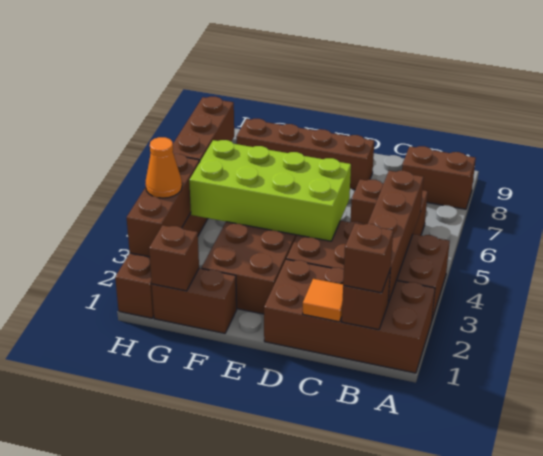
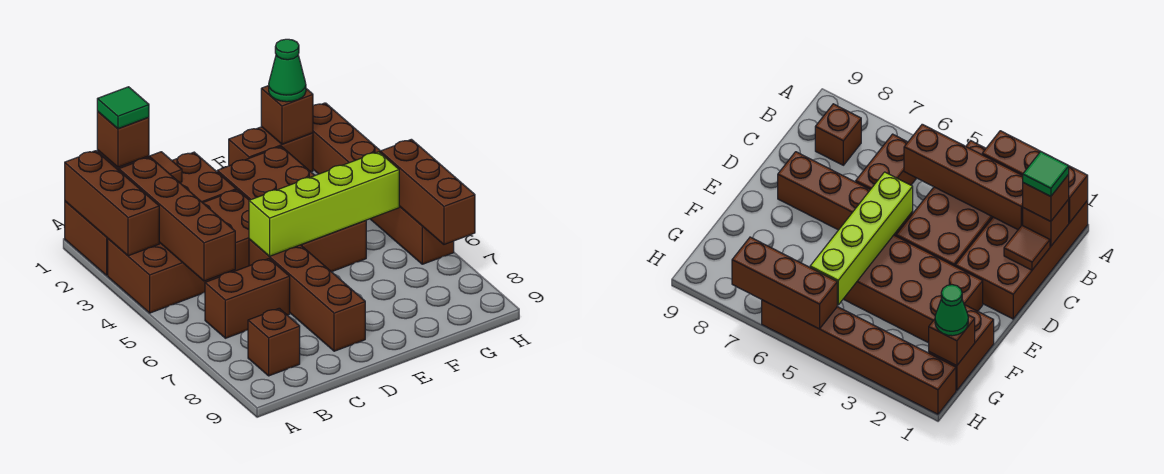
brown 1x2 brick [402,146,476,209] -> brown 1x1 brick [248,308,300,376]
none -> green 1x1 tile [97,87,149,129]
orange 1x1 tile [303,279,344,322] -> brown 1x1 tile [149,152,182,183]
lime 2x4 brick [189,140,351,241] -> lime 1x4 brick [249,152,399,256]
brown 1x4 brick [236,119,374,190] -> brown 1x4 brick turned to [249,239,365,351]
none -> green 1x1 cone [269,39,306,102]
brown 1x3 brick [127,154,200,257] -> brown 1x3 brick moved to [65,151,159,256]
orange 1x1 cone [146,137,182,198] -> none

